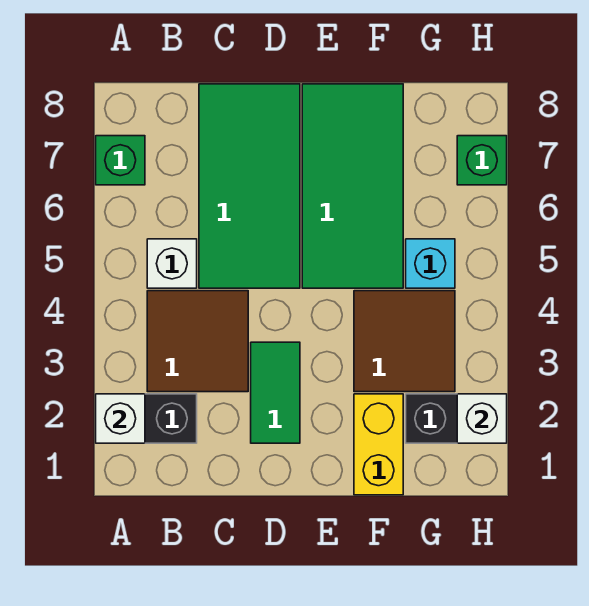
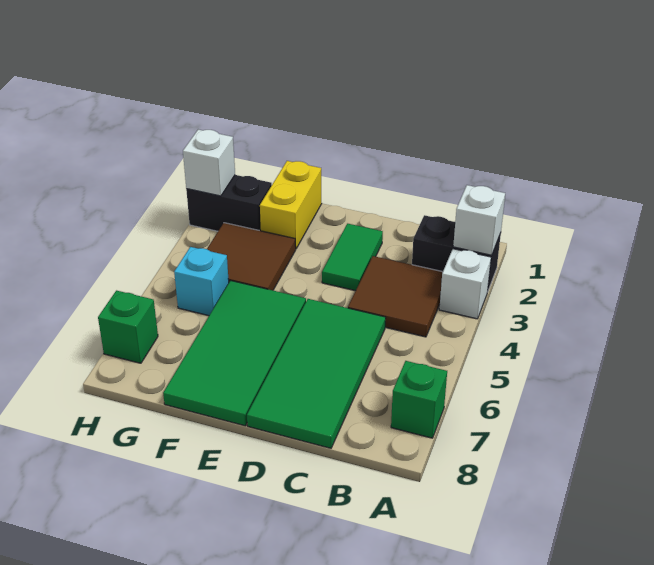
white 1x1 brick [147,239,197,288] -> white 1x1 brick moved to [439,249,491,319]

